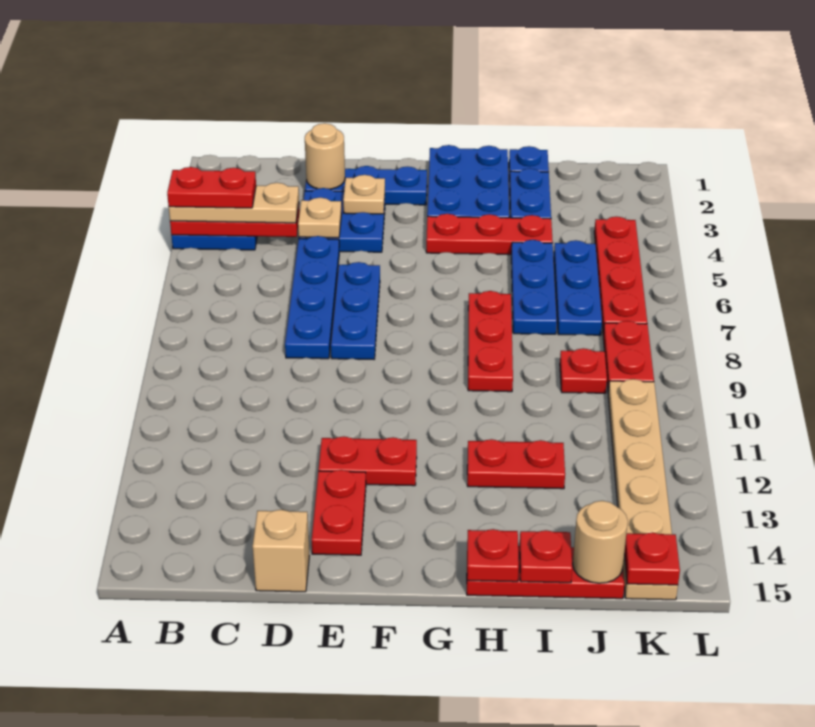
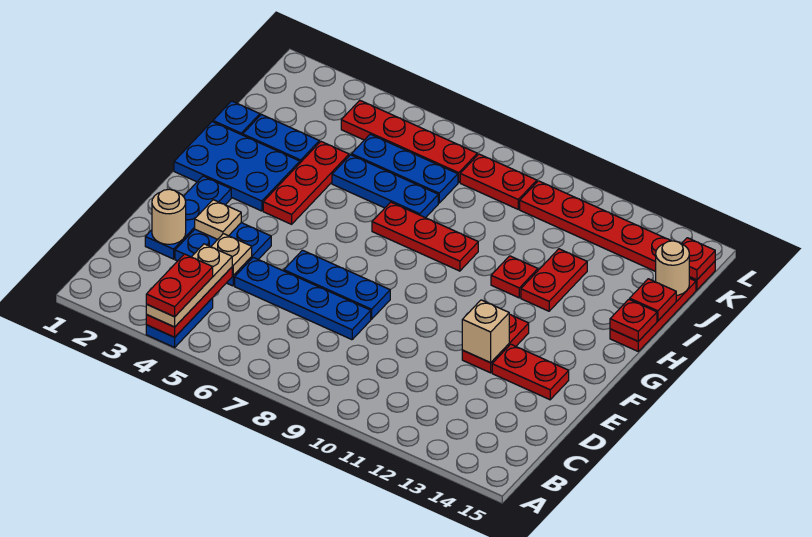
tan 1x1 brick [253,510,309,592] -> tan 1x1 brick moved to [462,300,509,363]
red 1x1 plate [560,348,607,393] -> red 1x1 plate moved to [491,256,538,298]
tan 1x6 plate [608,379,678,600] -> red 1x6 plate [520,181,715,290]

